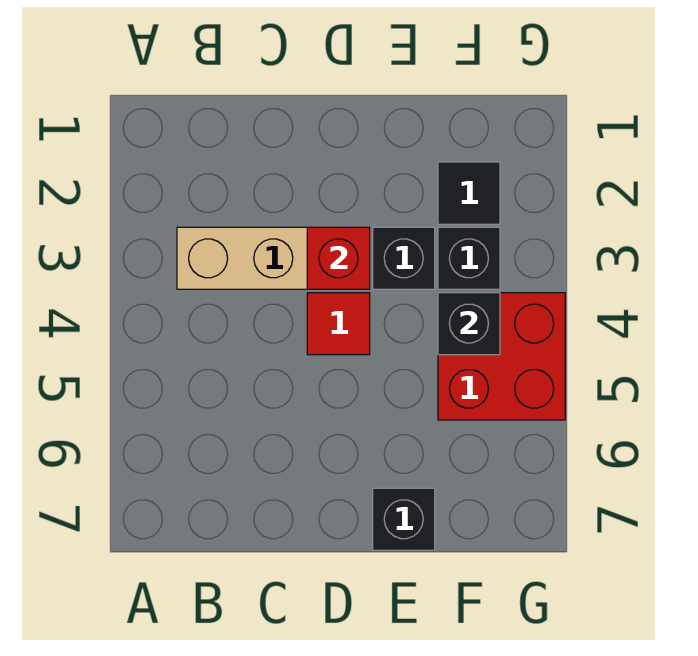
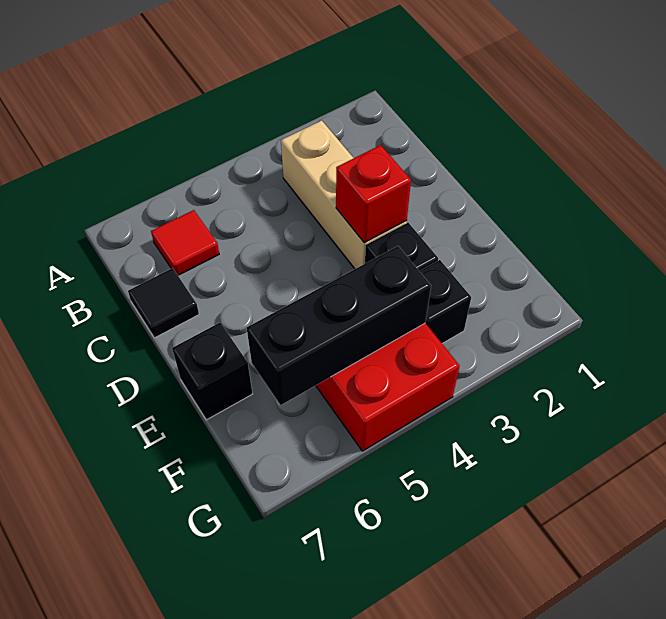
red 1x1 tile [307,293,370,355] -> red 1x1 tile moved to [151,210,219,275]
black 1x1 tile [438,162,500,224] -> black 1x1 tile moved to [128,268,199,338]
black 1x1 brick [438,293,500,355] -> black 1x3 brick [247,246,431,405]

